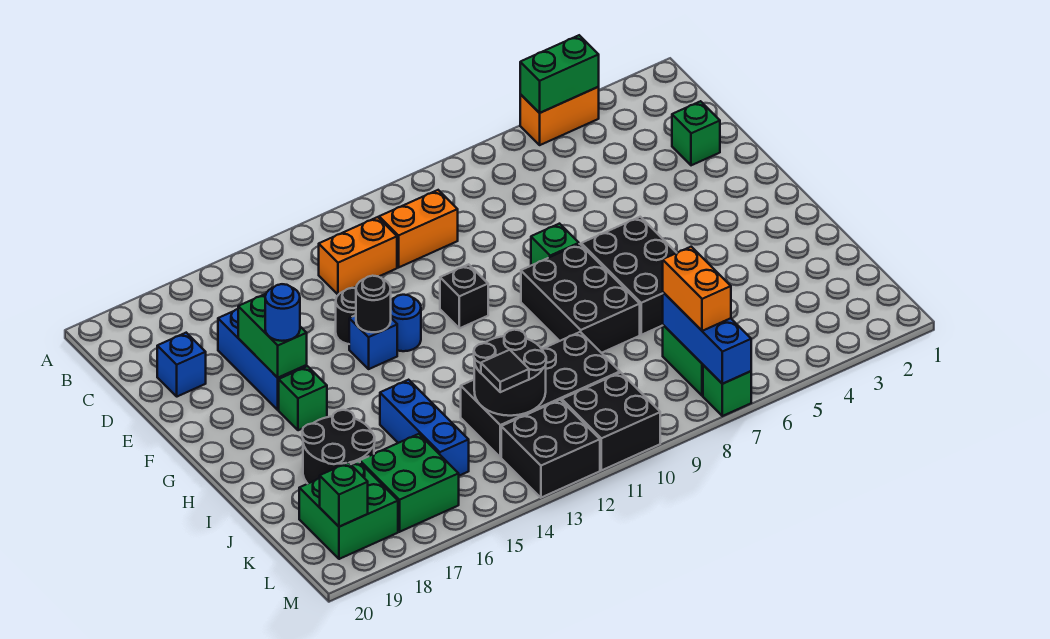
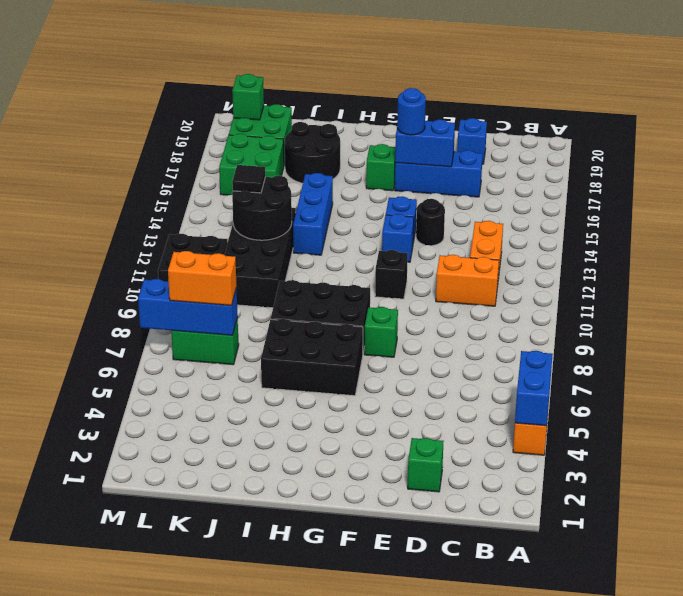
green 1x2 brick [520,35,599,113] -> blue 1x2 brick [515,351,553,426]
orange 1x2 brick [379,190,458,267] -> orange 1x2 brick turned to [436,255,499,306]
green 1x2 brick [238,294,307,378] -> blue 1x2 brick [395,120,455,167]
blue 1x1 round brick [391,295,421,351] -> blue 1x1 brick [382,214,414,262]
black 1x1 round brick [356,276,391,332] -> none
blue 1x3 brick [380,380,469,476] -> blue 1x3 brick turned to [293,173,333,255]
black 2x2 brick [501,400,600,498] -> none
green 1x1 brick [703,365,751,416] -> none

